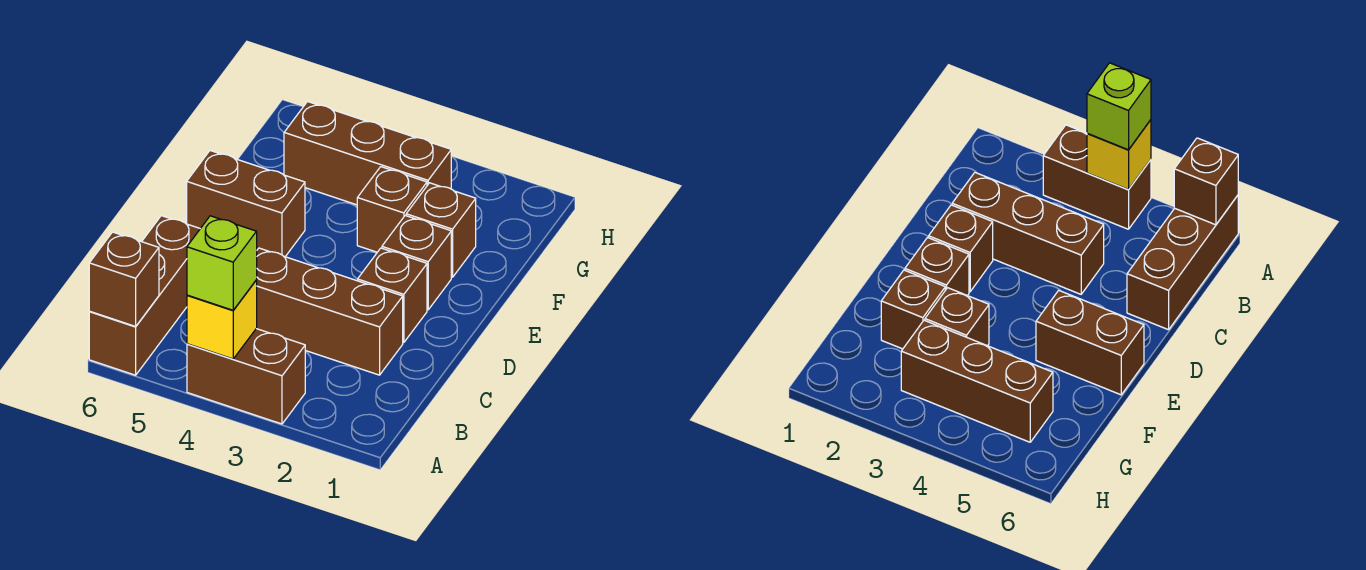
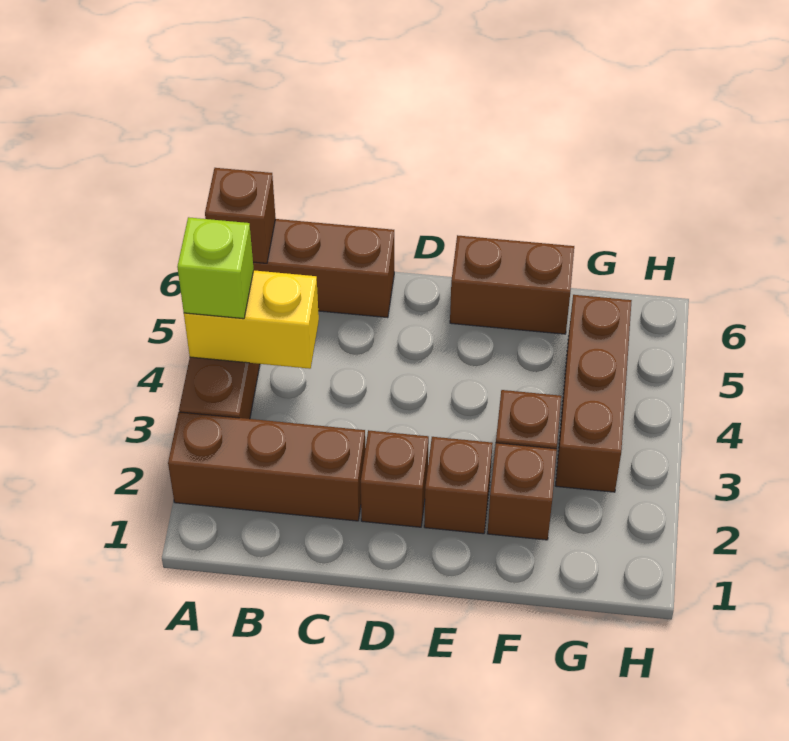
yellow 1x1 brick [187,280,257,359] -> yellow 1x2 brick [184,270,319,369]
brown 1x3 brick [256,248,403,375] -> brown 1x3 brick turned to [168,412,365,521]
brown 1x2 brick [187,151,305,257] -> brown 1x2 brick turned to [450,235,574,334]

